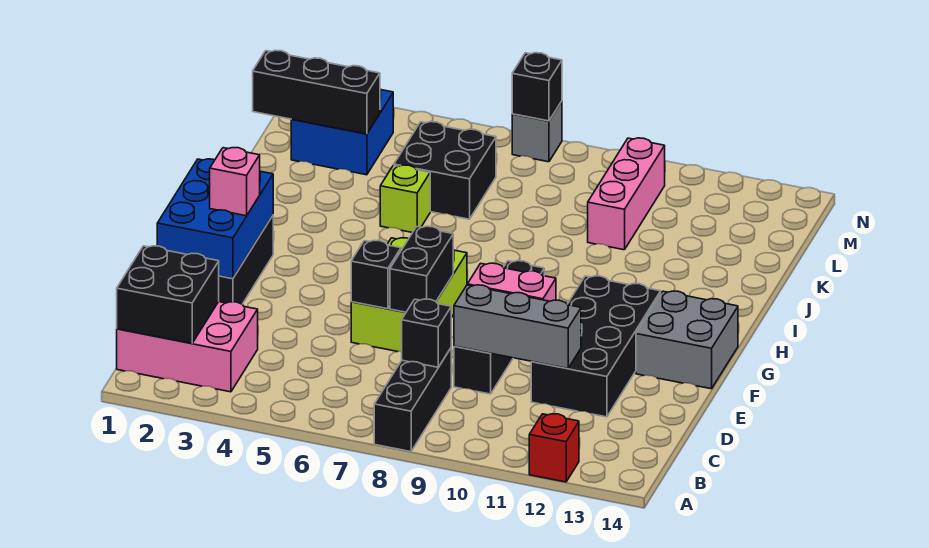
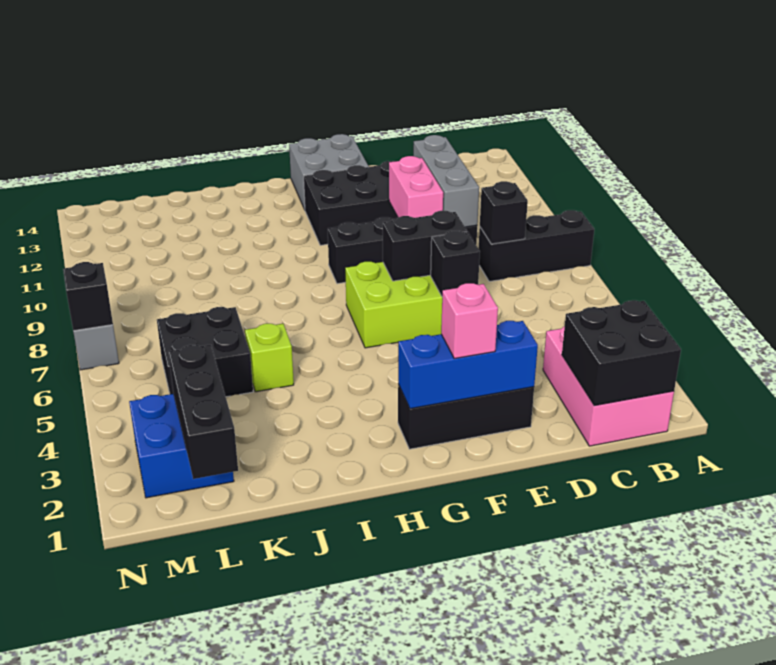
red 1x1 brick [529,414,579,482] -> none
blue 2x3 brick [157,159,273,278] -> blue 1x3 brick [398,321,538,409]
pink 1x3 brick [588,138,665,250] -> none

